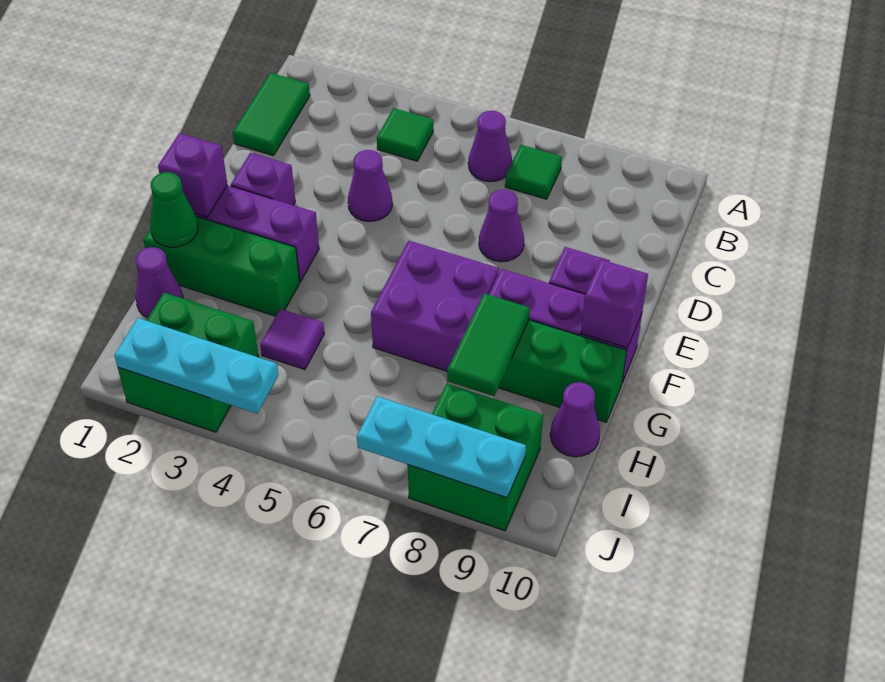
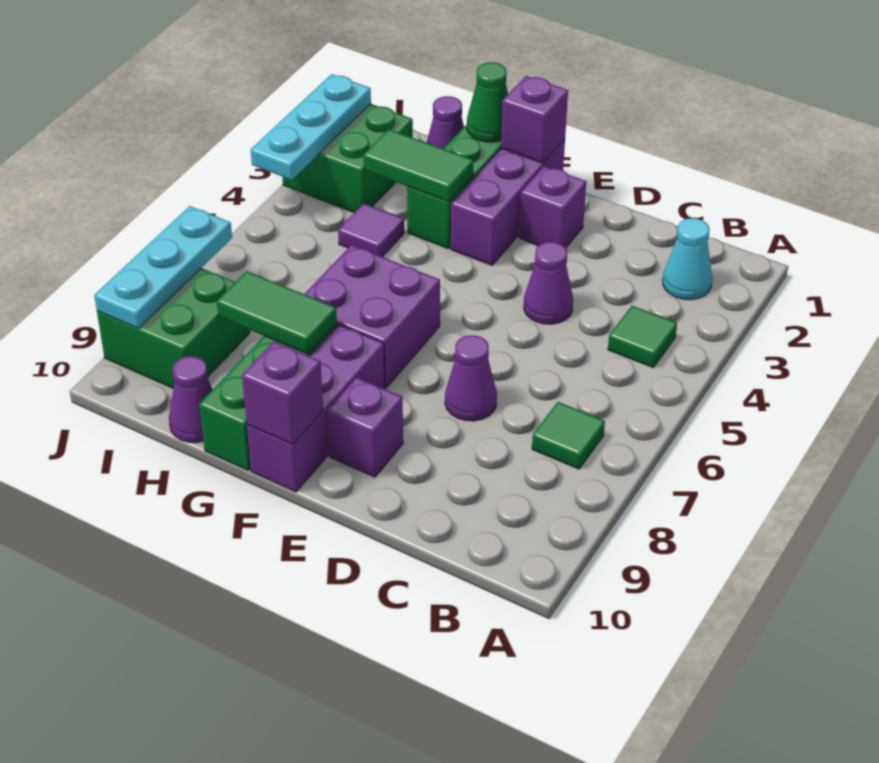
green 1x2 tile [233,73,310,156] -> green 1x2 tile moved to [363,129,474,202]
none -> cyan 1x1 cone [663,218,712,300]
purple 1x1 cone [468,111,512,182] -> none

